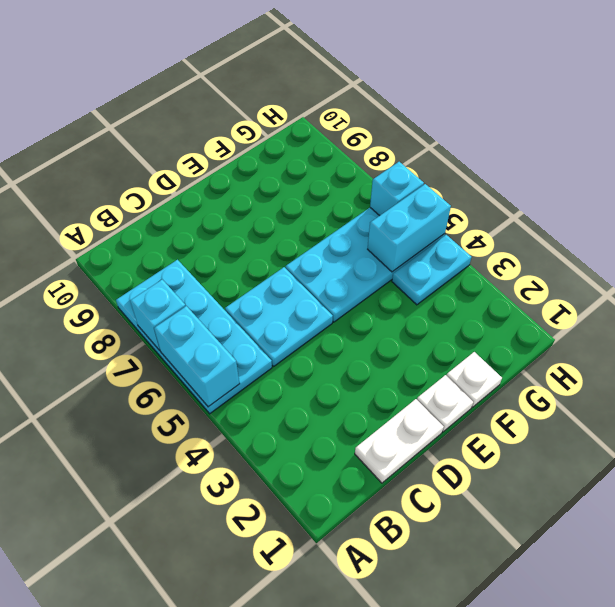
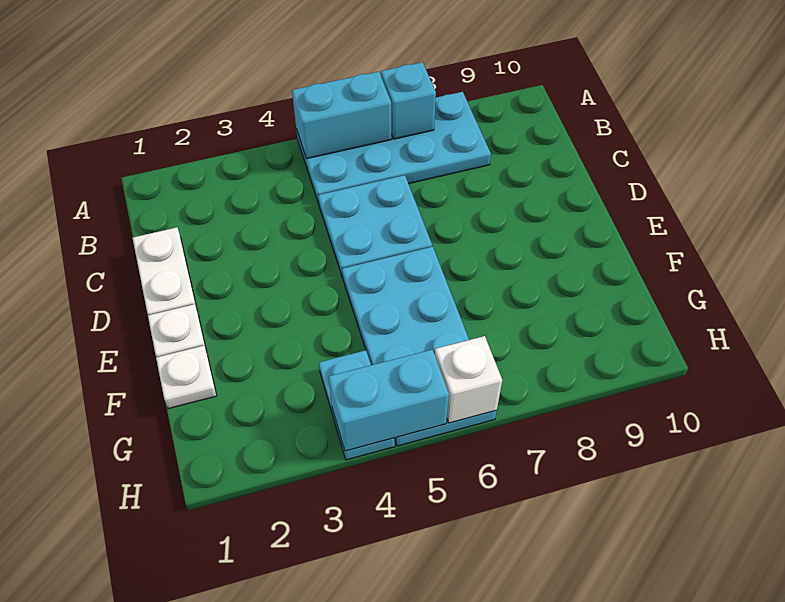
cyan 1x2 brick [368,184,451,272] -> cyan 1x2 brick turned to [329,350,449,451]
cyan 1x1 brick [370,162,424,216] -> white 1x1 brick [435,336,502,423]

